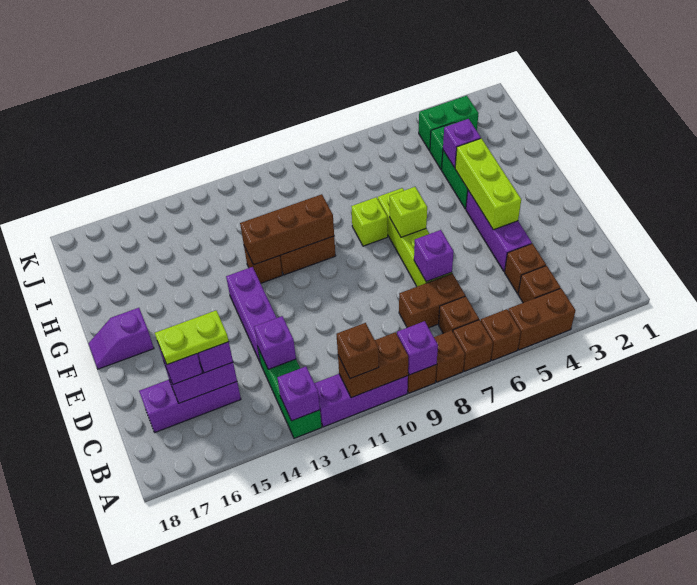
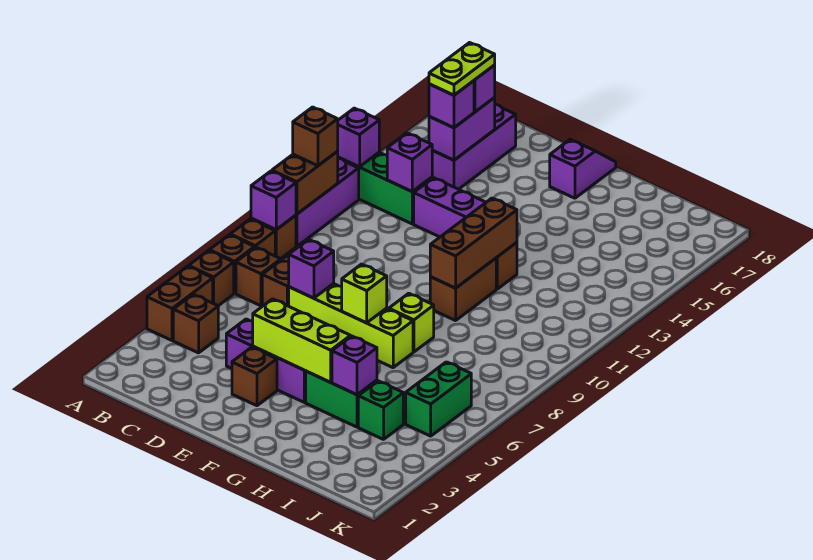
brown 1x1 brick [505,244,546,294] -> brown 1x1 brick moved to [232,347,277,406]
green 1x2 brick [419,96,479,151] -> green 1x2 brick moved to [406,362,471,436]

